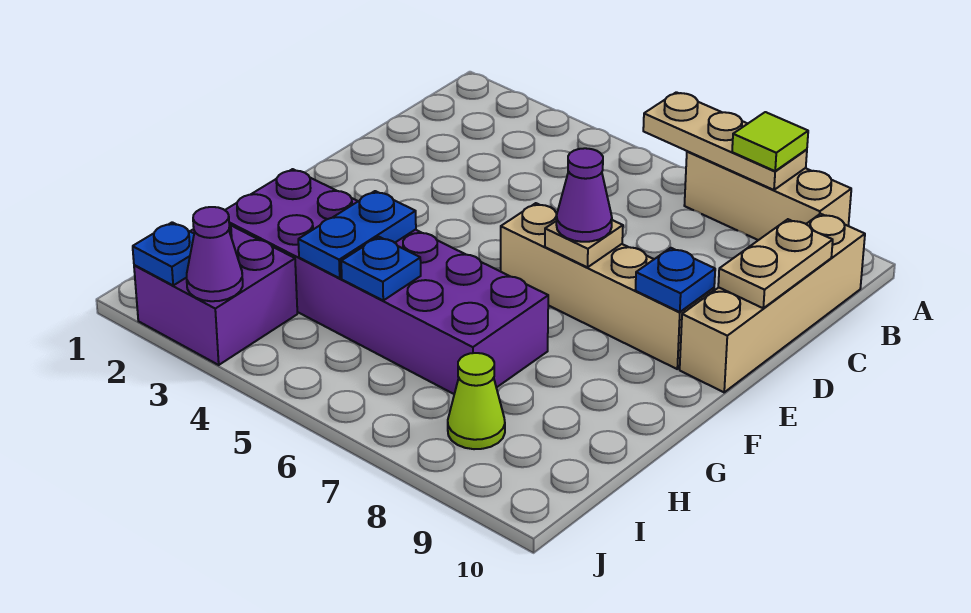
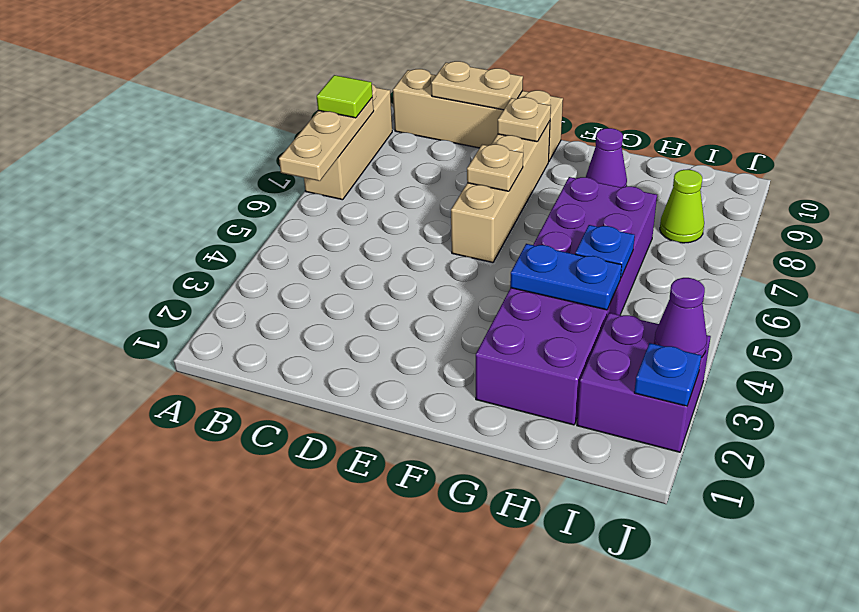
purple 1x1 cone [556,148,612,242] -> purple 1x1 cone moved to [586,128,627,187]
blue 1x1 plate [635,248,715,312] -> tan 1x1 plate [498,97,551,142]

